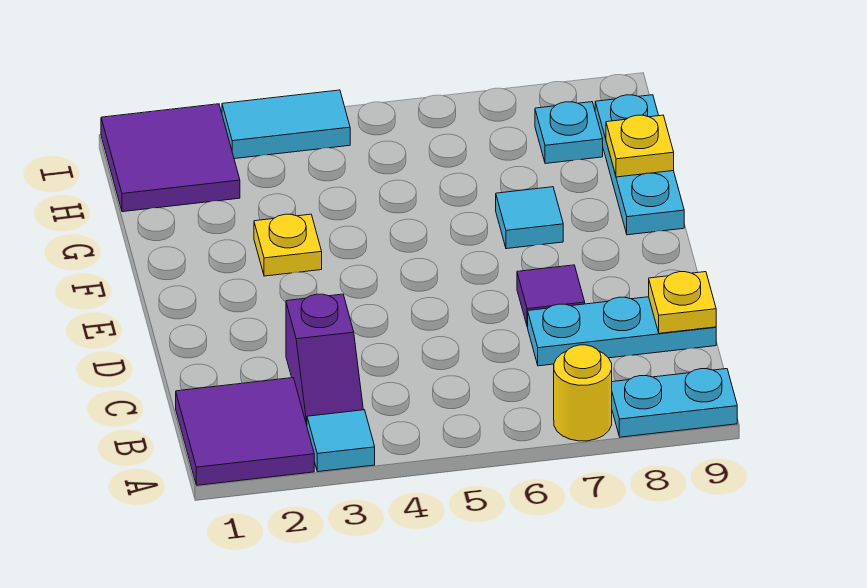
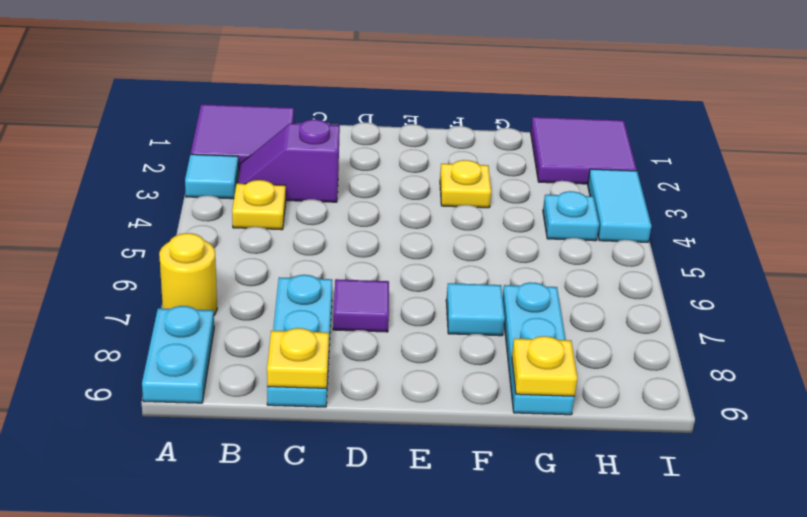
none -> yellow 1x1 plate [232,180,286,230]
cyan 1x3 plate [595,95,684,235] -> cyan 1x3 plate turned to [503,282,574,415]
cyan 1x1 plate [535,102,603,164] -> cyan 1x1 plate moved to [543,191,599,241]

